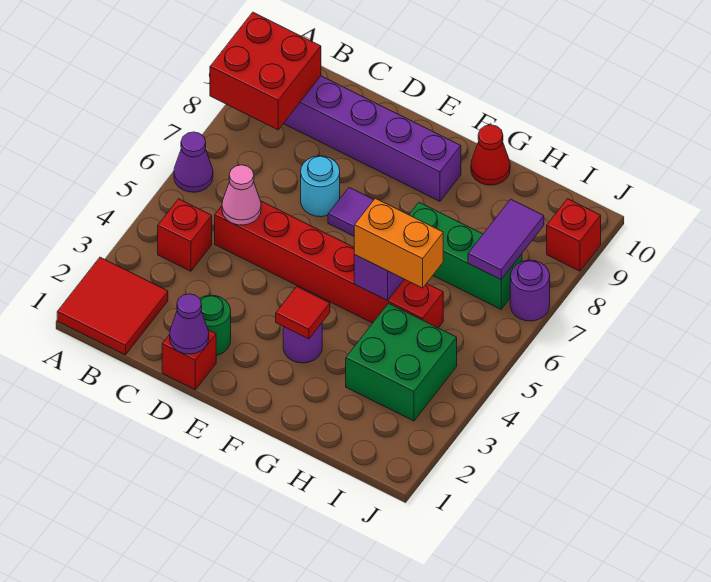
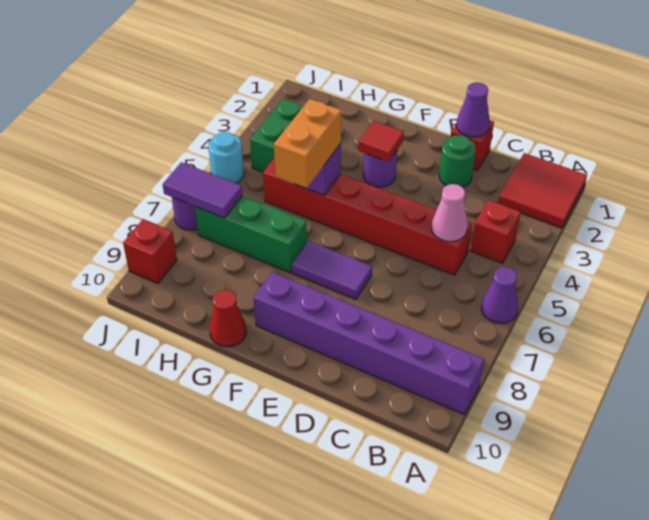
red 2x2 brick [210,12,321,130] -> none
cyan 1x1 round brick [301,156,340,217] -> cyan 1x1 round brick moved to [209,132,244,183]
orange 1x2 brick [354,198,443,288] -> orange 1x2 brick turned to [274,99,341,188]
purple 1x2 tile [468,199,544,280] -> purple 1x2 tile turned to [163,162,243,218]

